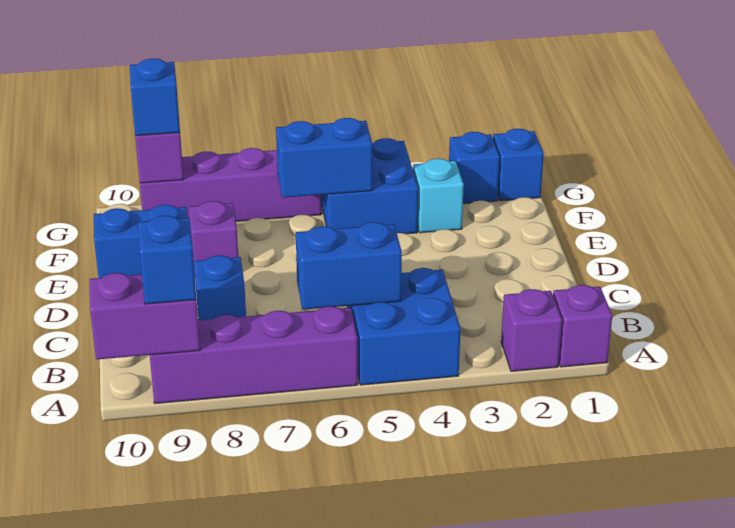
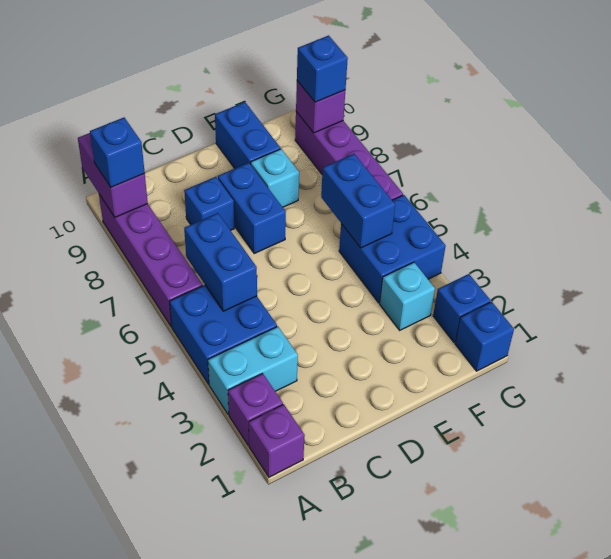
none -> cyan 1x2 brick [208,327,298,414]
none -> blue 1x2 brick [218,163,286,253]
purple 1x1 brick [189,201,238,273] -> cyan 1x1 brick [251,149,299,207]

